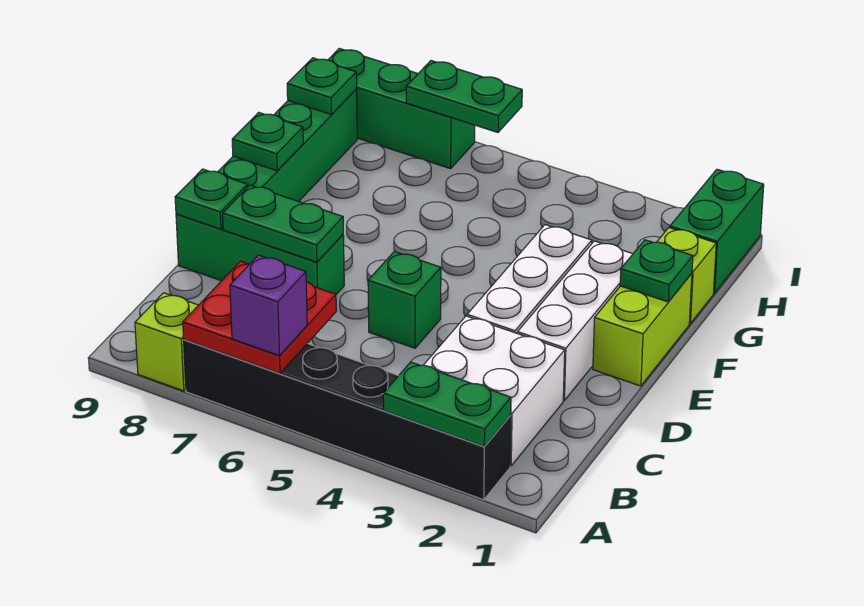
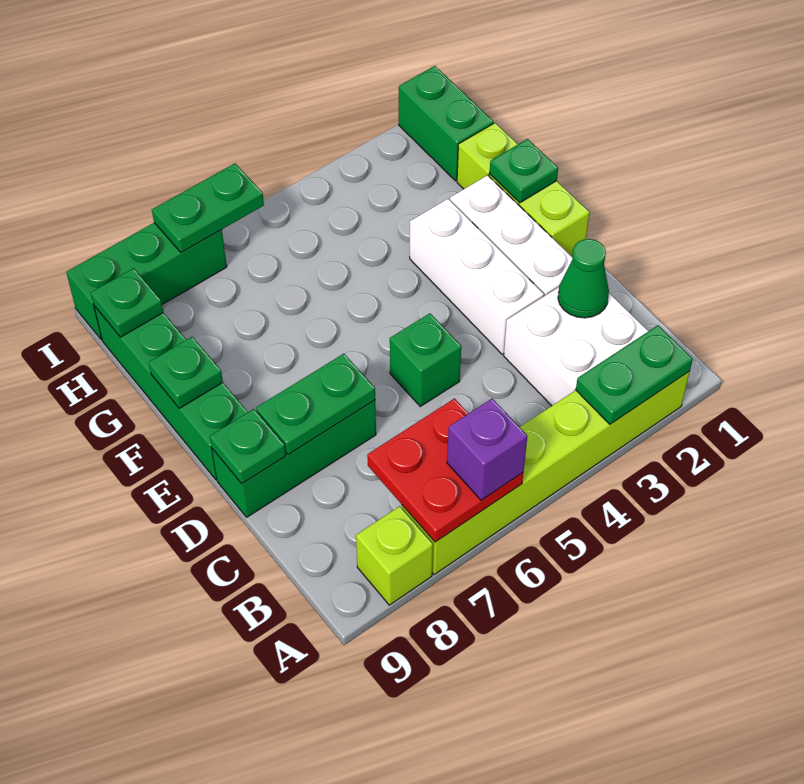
black 1x6 brick [184,340,511,500] -> lime 1x6 brick [402,371,690,575]
none -> green 1x1 cone [558,239,609,318]

